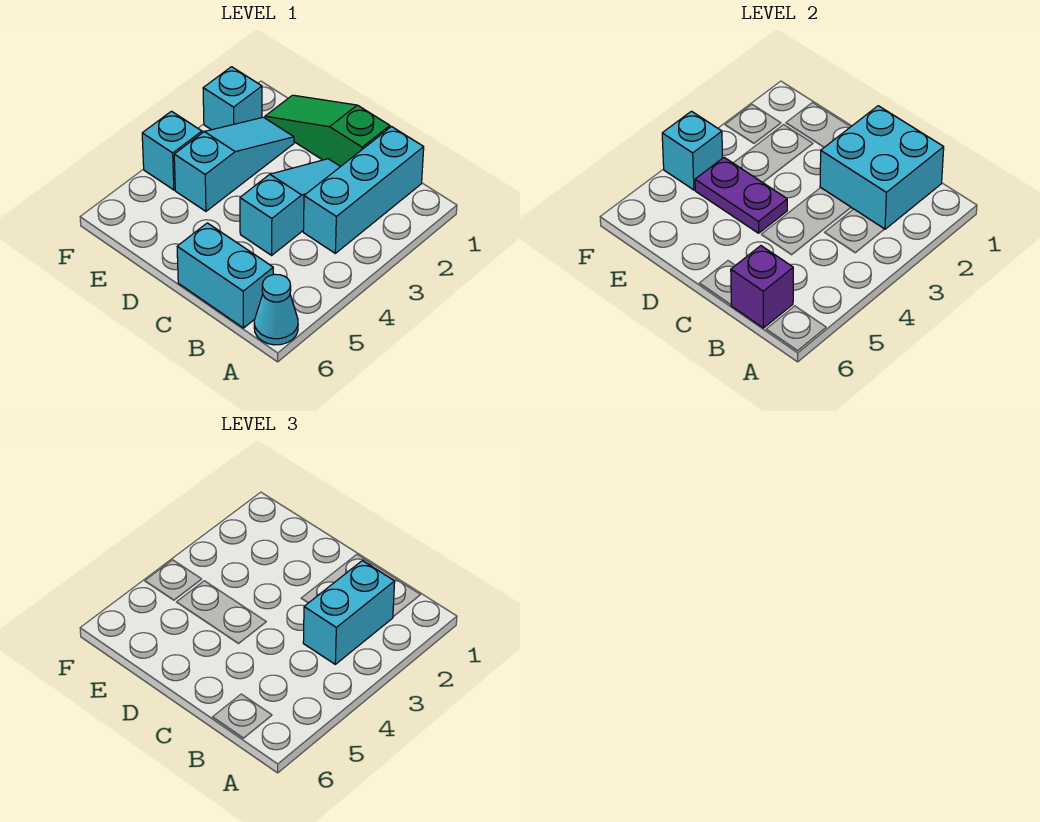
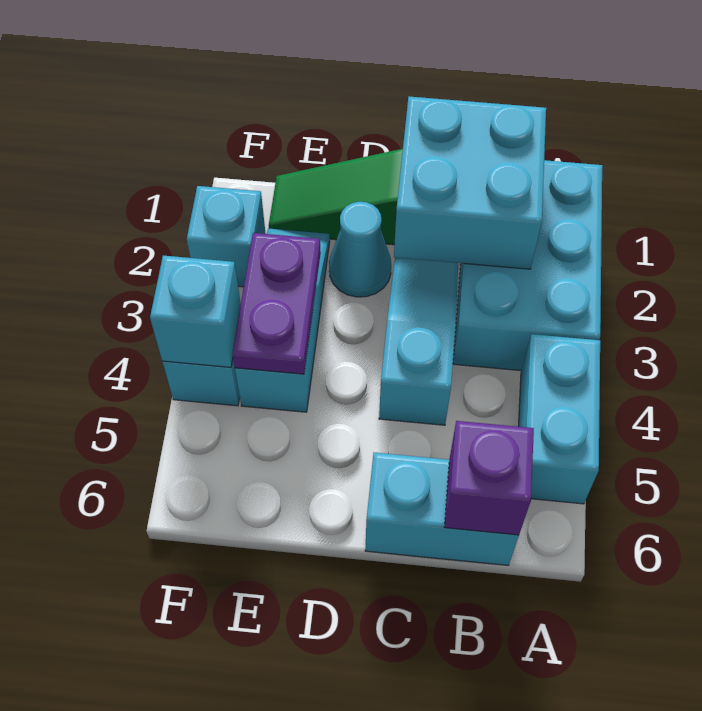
cyan 1x1 cone [254,274,298,345] -> cyan 1x1 cone moved to [329,202,391,297]
cyan 1x3 brick [303,127,424,253] -> cyan 2x3 brick [453,160,602,371]
cyan 1x2 brick [303,561,395,664] -> cyan 1x2 brick moved to [519,334,600,504]
purple 1x2 plate [695,158,787,233] -> purple 1x2 plate turned to [232,233,321,374]

